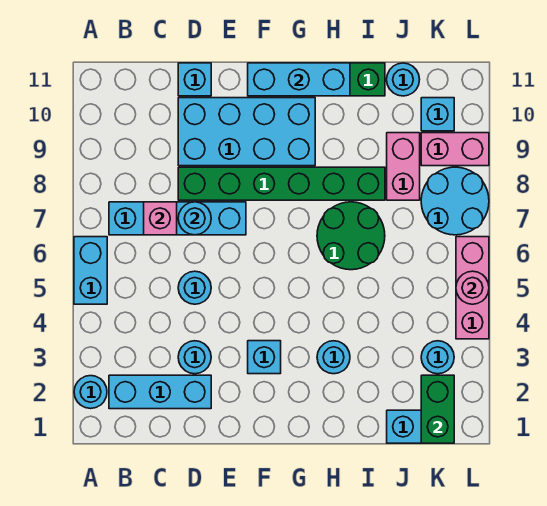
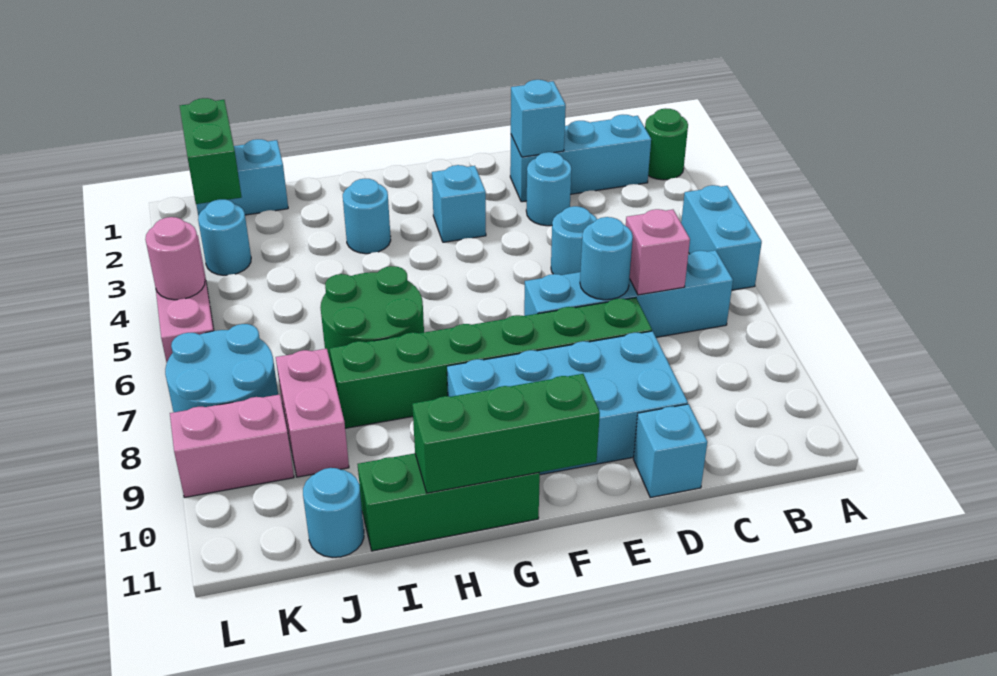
cyan 1x1 round brick [74,376,107,409] -> green 1x1 round brick [645,108,688,180]
cyan 1x3 brick [248,63,350,96] -> green 1x3 brick [412,374,600,493]
cyan 1x1 brick [421,98,454,131] -> cyan 1x1 brick moved to [511,80,566,157]

